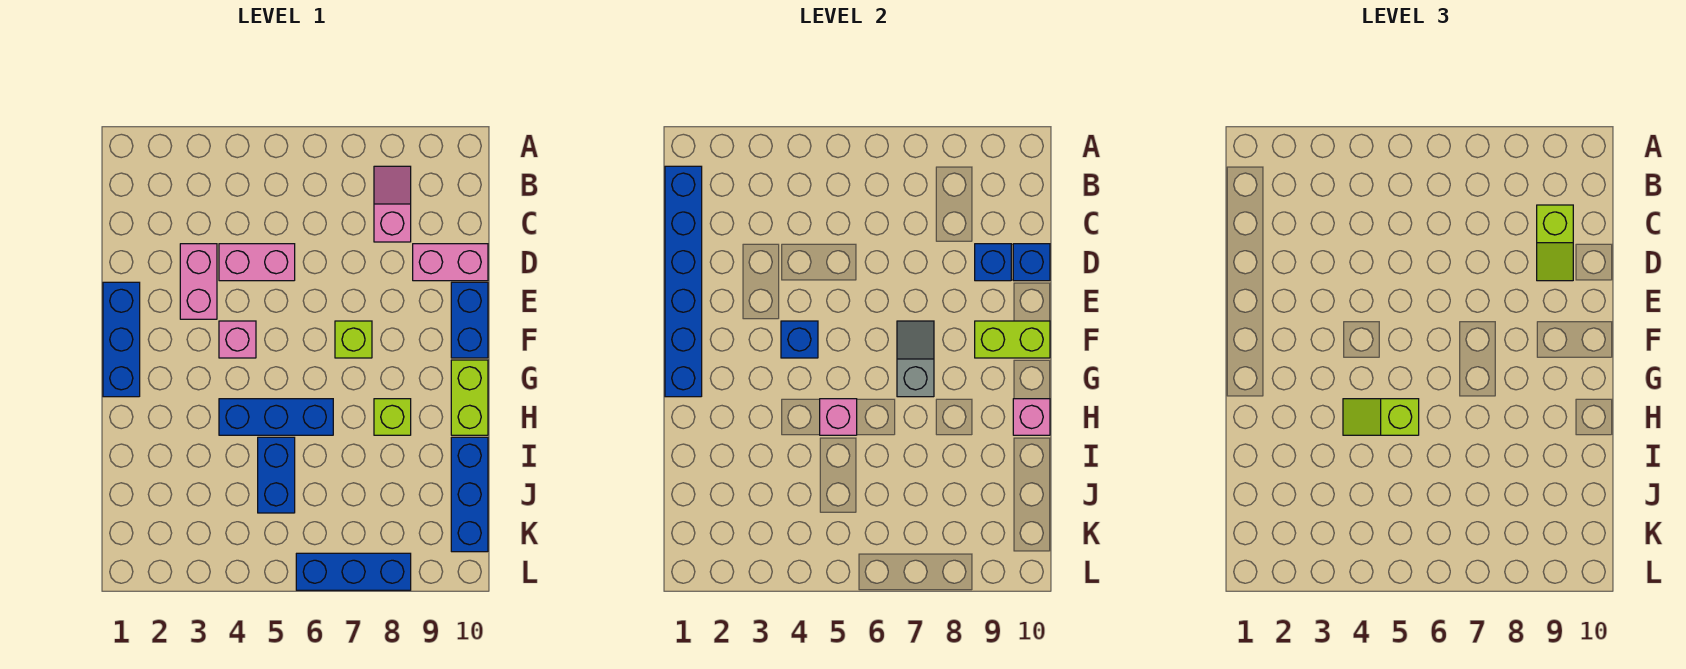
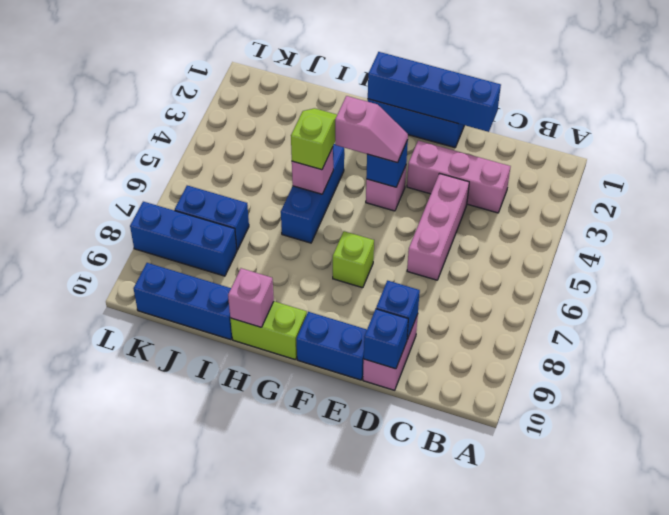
blue 1x6 brick [665,166,702,397] -> blue 1x4 brick [368,52,501,132]
pink 1x2 slope [374,166,411,242] -> pink 1x2 slope moved to [335,96,408,163]
lime 1x2 slope [1537,205,1573,281] -> none
pink 1x2 brick [180,244,217,319] -> pink 1x3 brick [407,141,511,213]
pink 1x2 brick [219,244,295,281] -> pink 1x3 brick [407,174,469,280]
grey 1x2 slope [897,321,934,397] -> none
lime 1x2 brick [975,321,1050,358] -> none
lime 1x1 brick [374,399,411,435] -> none
blue 1x2 brick [258,437,295,513] -> blue 1x2 brick moved to [175,185,249,250]
blue 1x3 brick [296,553,411,590] -> blue 1x3 brick turned to [130,202,237,276]

